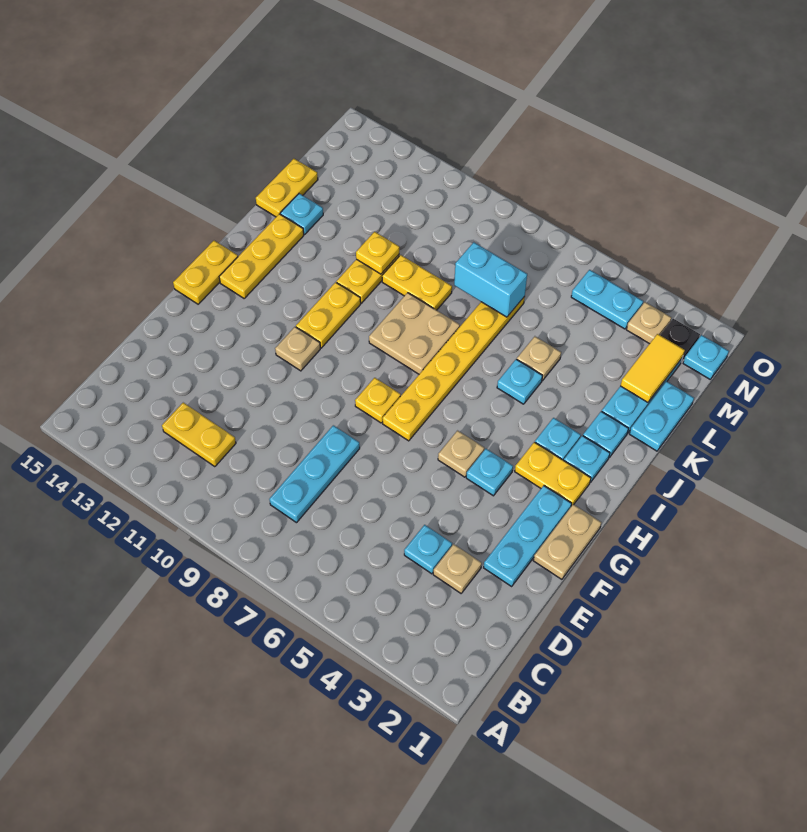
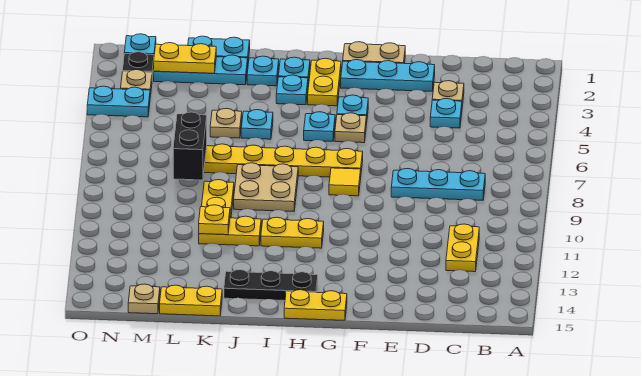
yellow 1x1 plate [355,378,401,423] -> yellow 1x1 tile [329,168,361,196]
tan 1x1 plate [275,327,320,371] -> tan 1x1 plate moved to [128,284,160,314]
yellow 1x3 plate [219,214,304,298] -> black 1x3 plate [224,270,318,300]
cyan 1x1 plate [280,194,323,234] -> cyan 1x1 plate moved to [304,112,335,141]
yellow 1x2 tile [621,334,685,402] -> yellow 1x2 plate [154,43,216,73]
cyan 1x2 brick [454,242,527,317] -> black 1x2 brick [173,112,207,180]
cyan 1x2 plate [571,270,643,329] -> cyan 1x2 plate turned to [87,86,150,117]

